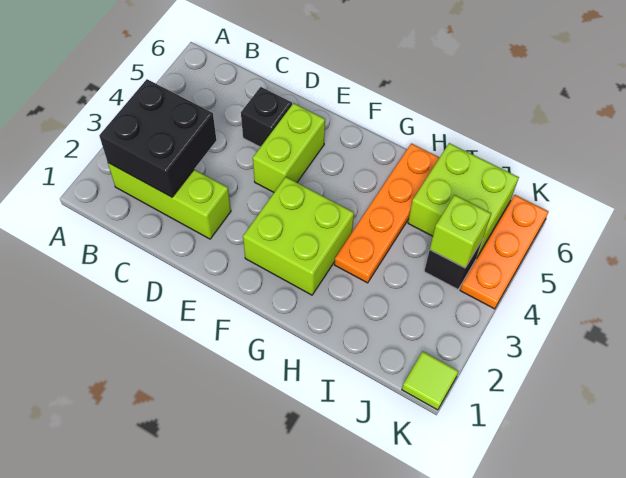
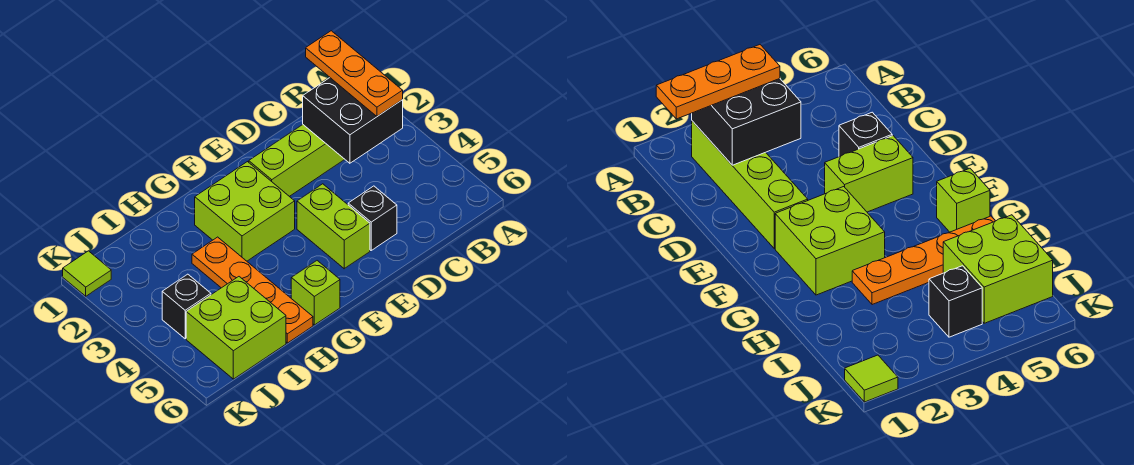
lime 1x3 brick [108,163,231,239] -> lime 1x4 brick [249,125,345,196]
lime 1x1 brick [430,195,491,268] -> lime 1x1 brick moved to [291,261,340,325]
orange 1x3 plate [460,195,549,309] -> orange 1x3 plate moved to [306,31,403,116]

